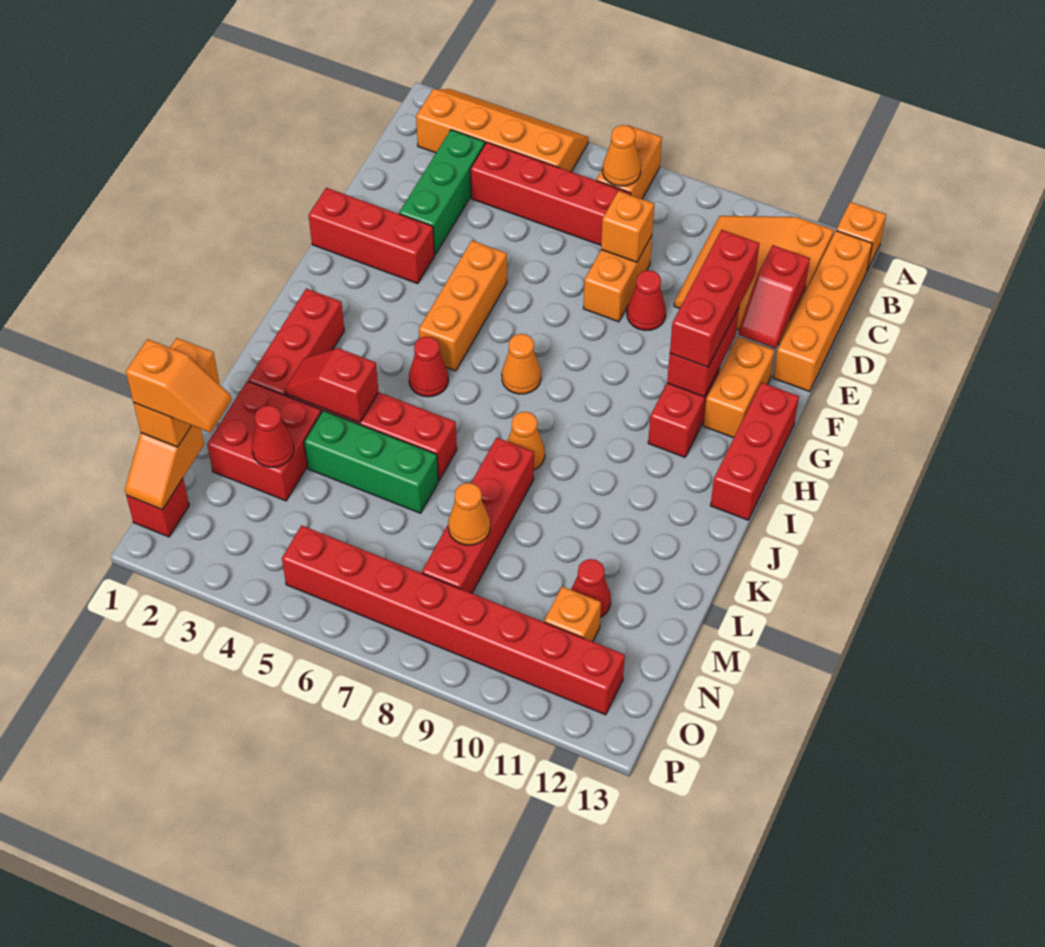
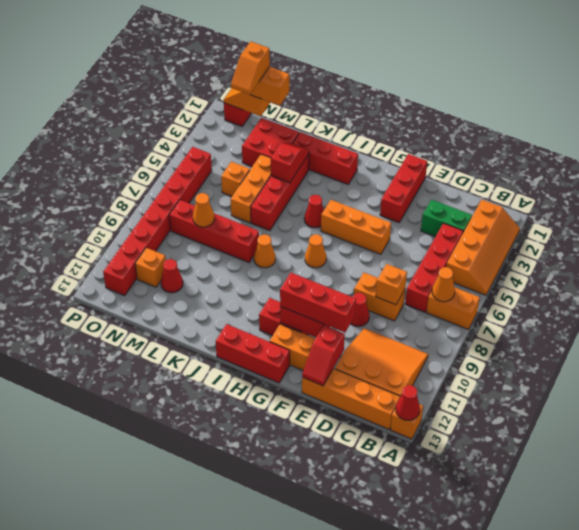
green 1x3 brick [399,130,485,255] -> green 1x2 brick [421,200,472,237]
red 1x2 slope [738,245,810,348] -> red 1x2 slope turned to [302,325,345,386]
green 1x3 brick [304,411,438,513] -> orange 1x3 brick [231,154,271,223]
red 1x1 cone [252,405,294,467] -> red 1x1 cone moved to [396,385,420,420]
none -> orange 1x1 brick [221,162,250,196]

